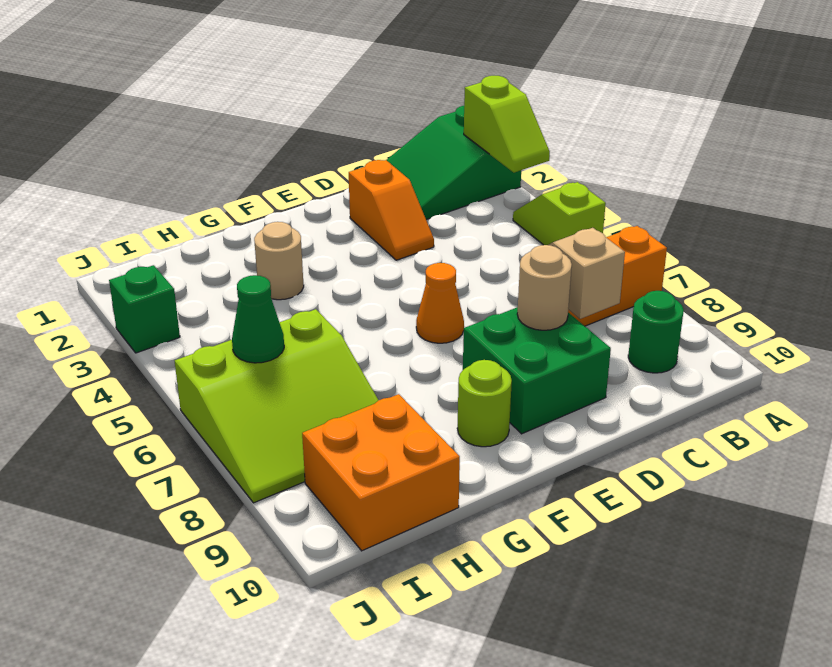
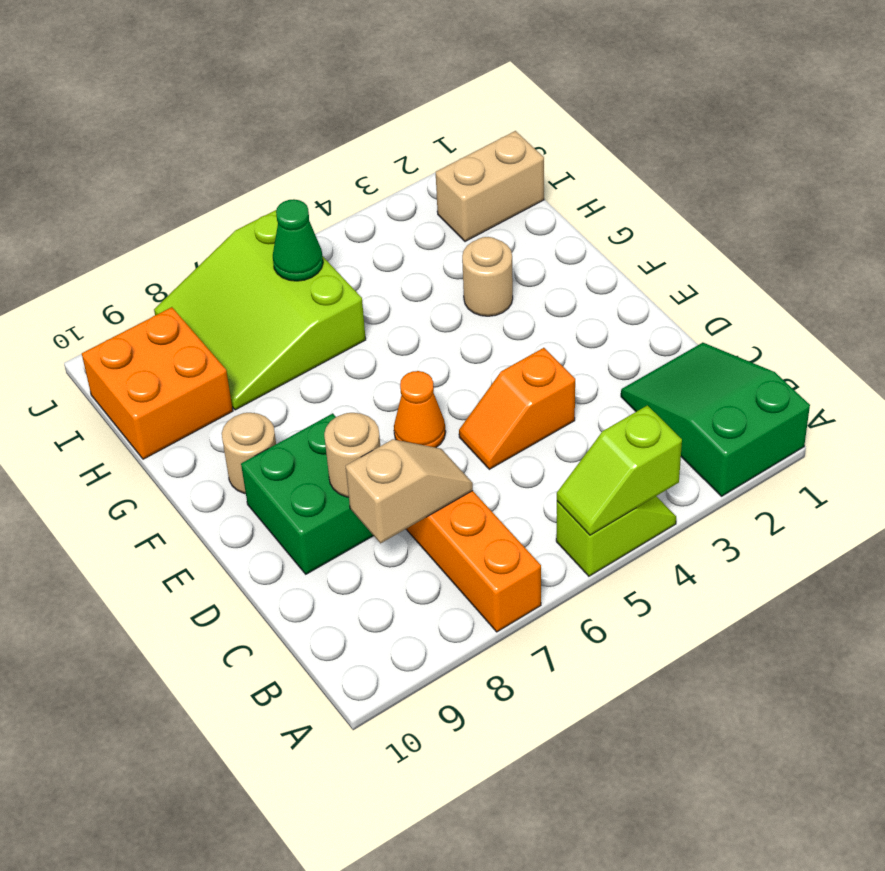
lime 1x2 slope [464,76,550,173] -> lime 1x2 slope moved to [557,405,682,535]
green 1x1 round brick [628,291,684,373] -> none
orange 1x2 slope [349,160,434,260] -> orange 1x2 slope moved to [459,348,575,469]
lime 1x1 round brick [457,360,512,447] -> tan 1x1 round brick [222,413,276,494]
none -> tan 1x2 brick [436,131,544,242]
green 1x1 brick [109,265,180,353] -> none

